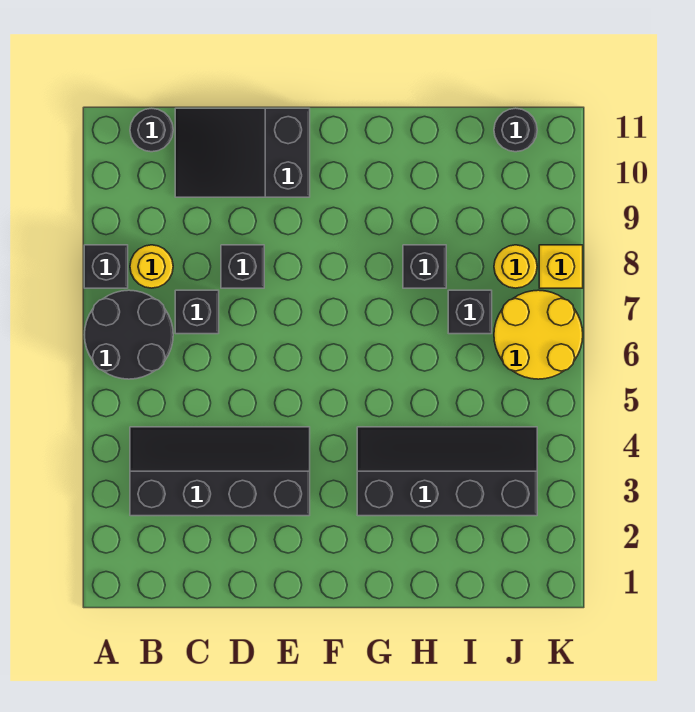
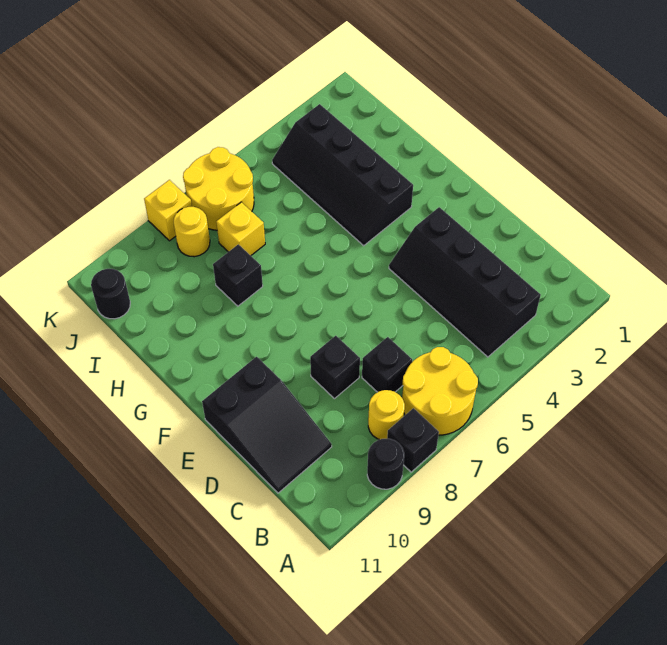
black 2x2 round brick [85,290,173,379] -> yellow 2x2 round brick [402,347,478,435]
black 1x1 round brick [130,108,173,152] -> black 1x1 round brick moved to [367,439,404,489]
black 1x1 brick [448,290,492,334] -> yellow 1x1 brick [216,202,265,255]

